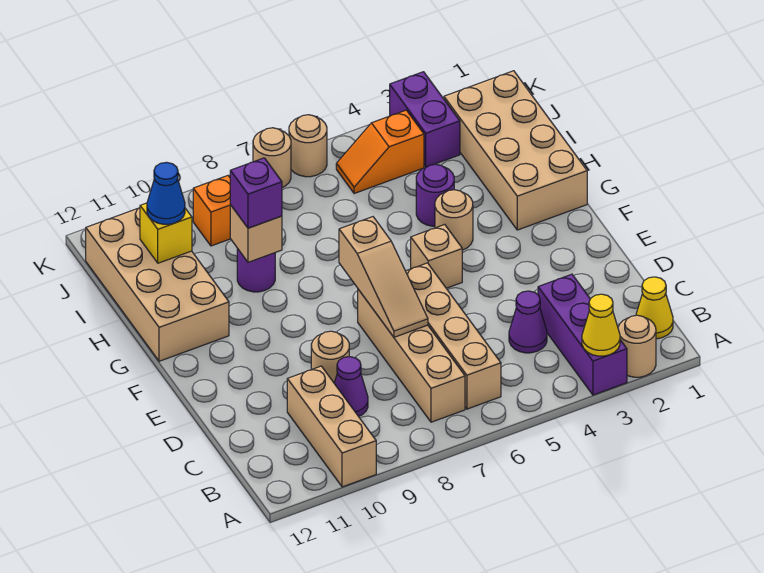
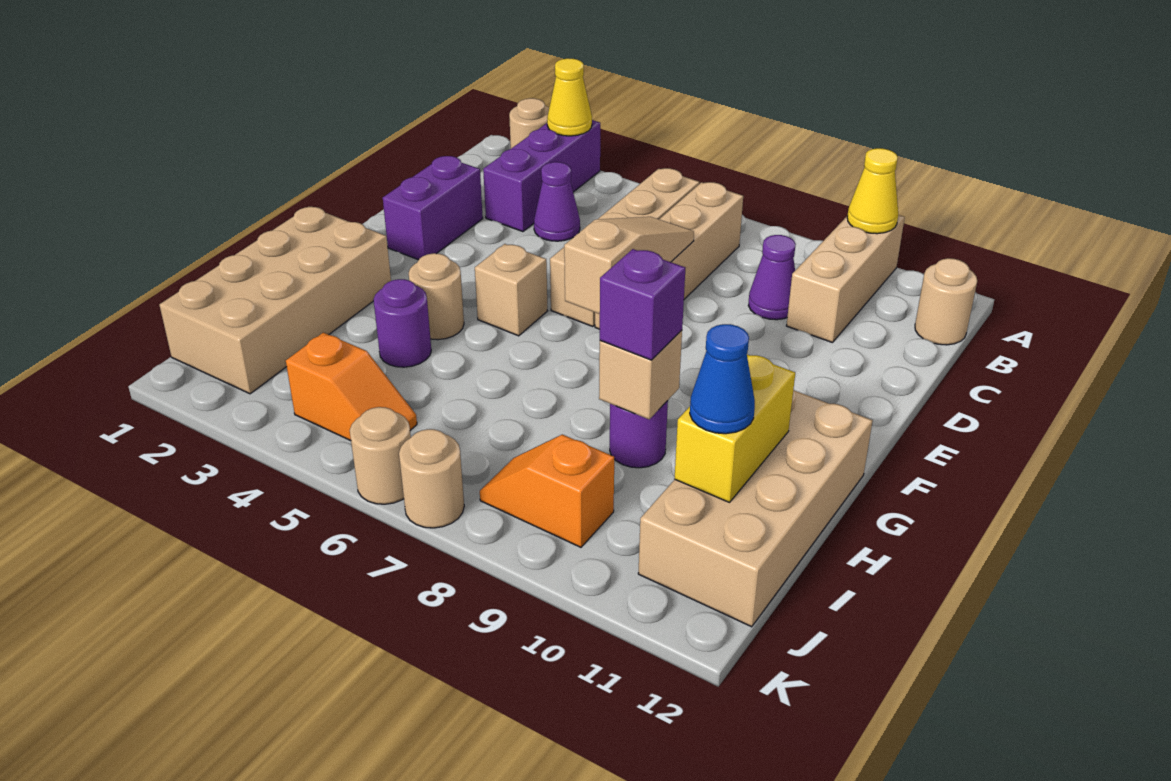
yellow 1x1 cone [636,277,673,339] -> yellow 1x1 cone moved to [847,148,898,234]
tan 1x1 round brick [311,331,349,383] -> tan 1x1 round brick moved to [915,258,977,345]
yellow 1x1 brick [140,203,192,263] -> yellow 1x2 brick [674,355,795,502]
purple 1x2 brick [390,72,460,167] -> purple 1x2 brick moved to [383,156,483,260]

